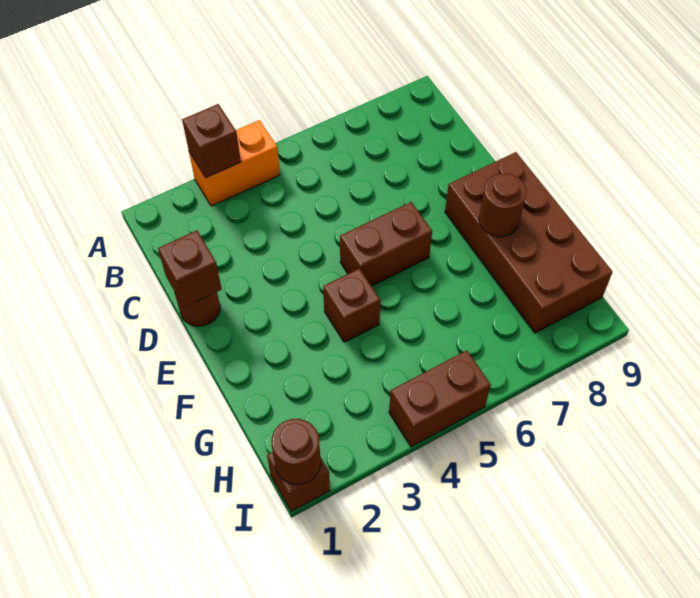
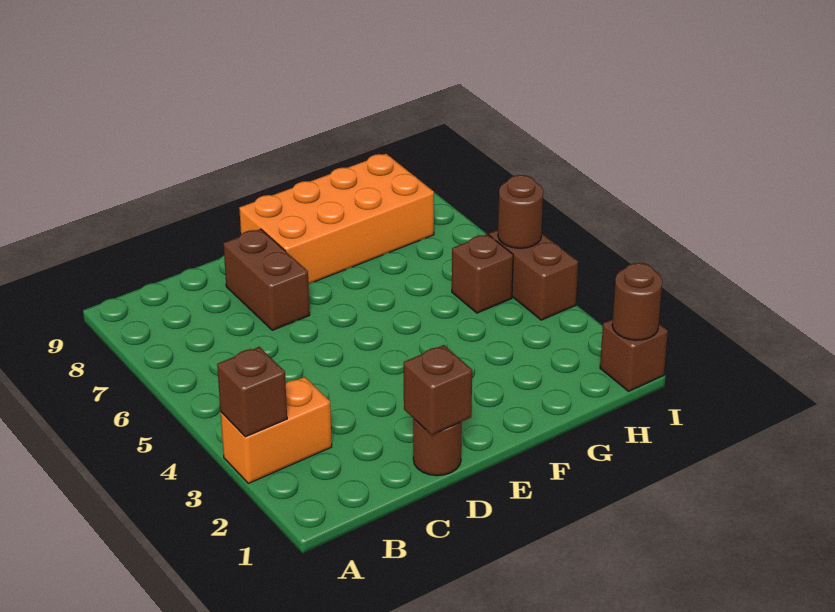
orange 1x2 brick [189,120,280,206] -> orange 1x2 brick turned to [221,377,332,483]
brown 1x2 brick [340,202,432,286] -> brown 1x2 brick moved to [223,229,310,330]
brown 2x4 brick [445,152,613,333] -> orange 2x4 brick [239,154,434,284]
brown 1x1 brick [323,269,380,342] -> brown 1x1 brick moved to [452,234,513,313]
brown 1x1 round brick [479,173,527,237] -> brown 1x1 round brick moved to [498,175,543,248]

